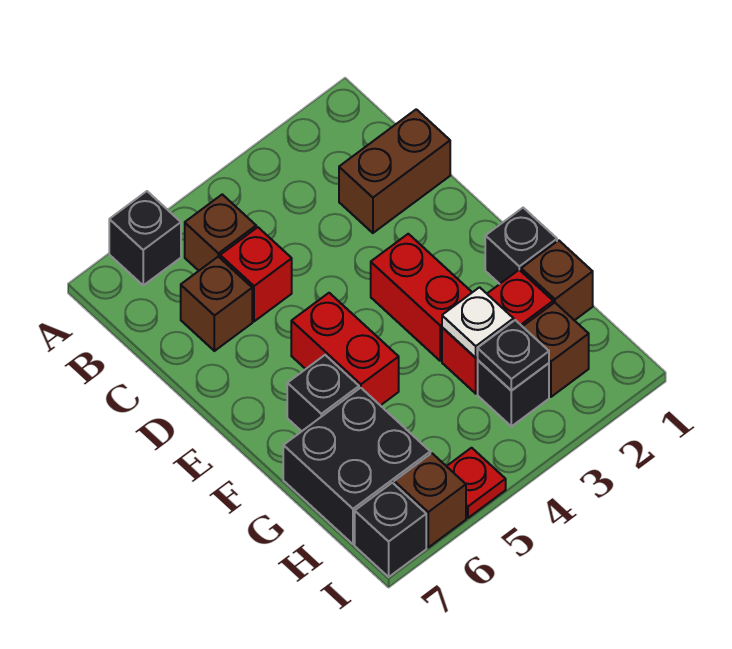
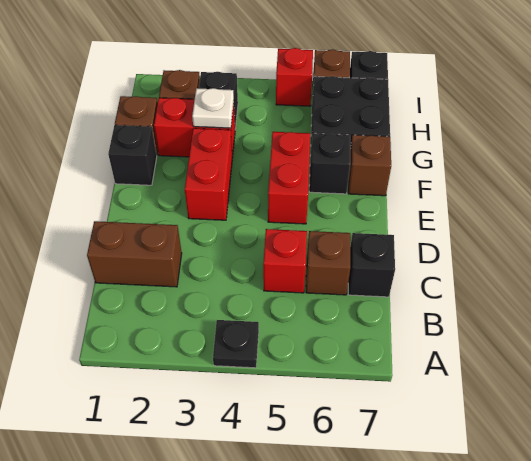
black 1x1 brick [109,191,181,285] -> black 1x1 brick moved to [348,233,395,297]
brown 1x1 brick [185,194,256,271] -> brown 1x1 brick moved to [348,135,391,196]
black 1x1 plate [478,320,549,391] -> black 1x1 plate moved to [213,320,259,368]
red 1x1 plate [447,448,506,518] -> red 1x1 brick [276,48,313,106]

